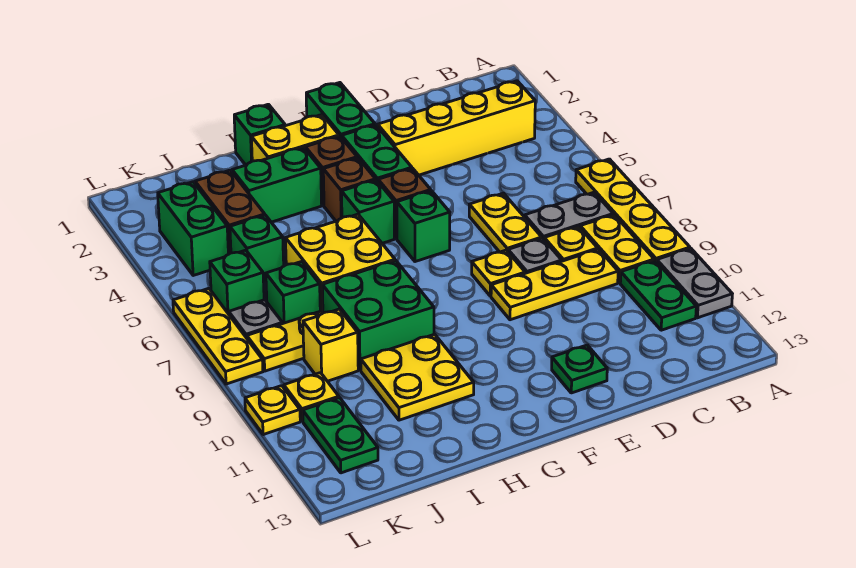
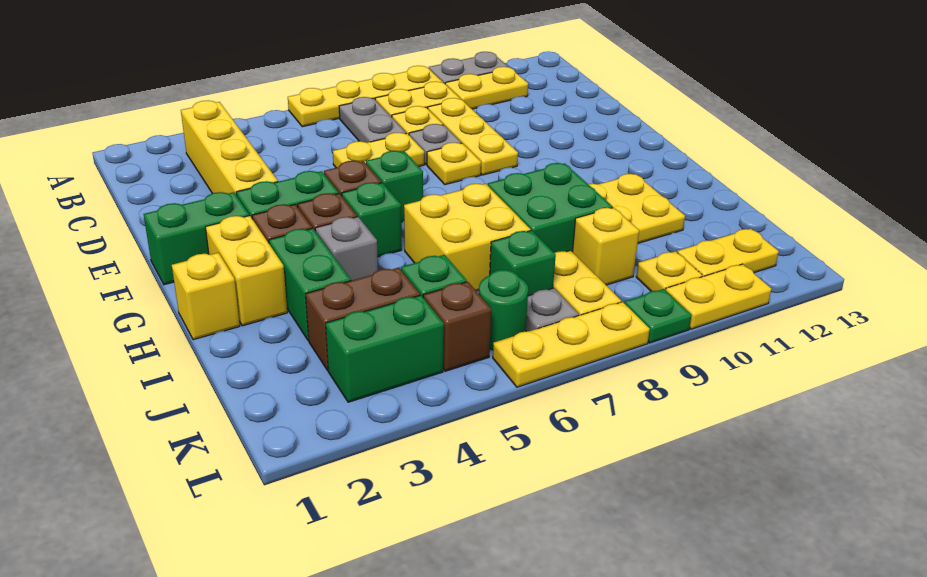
green 1x2 plate [620,260,696,330] -> yellow 1x2 plate [445,67,528,109]
green 1x1 plate [552,345,607,393] -> green 1x1 plate moved to [624,289,692,343]
green 1x1 brick [234,104,285,165] -> yellow 1x1 brick [172,253,240,340]
none -> grey 1x1 brick [315,217,378,281]
none -> brown 1x1 brick [423,282,491,371]
green 1x1 brick [210,250,264,314] -> green 1x1 round brick [479,270,528,350]
green 1x2 plate [303,398,378,473] -> yellow 1x2 plate [677,229,779,277]
yellow 1x1 plate [245,386,300,435] -> yellow 1x2 plate [666,264,771,329]

